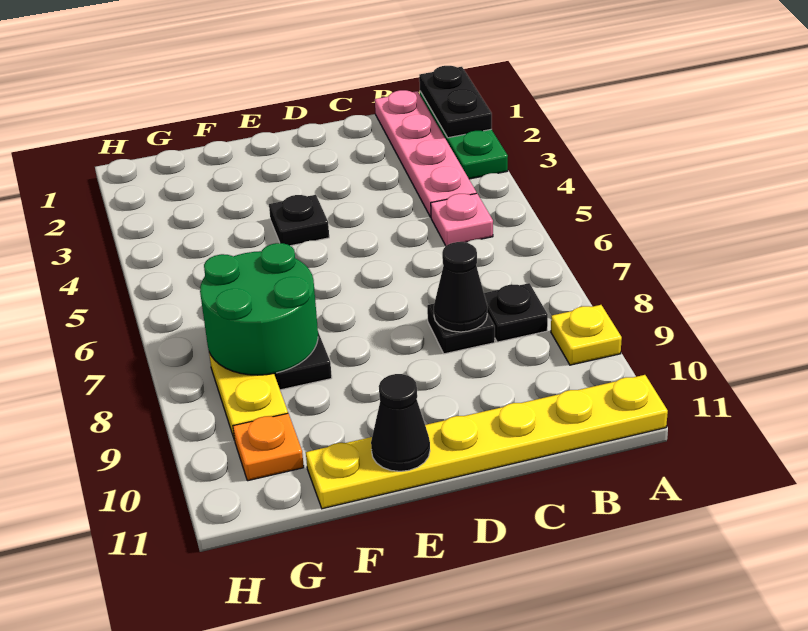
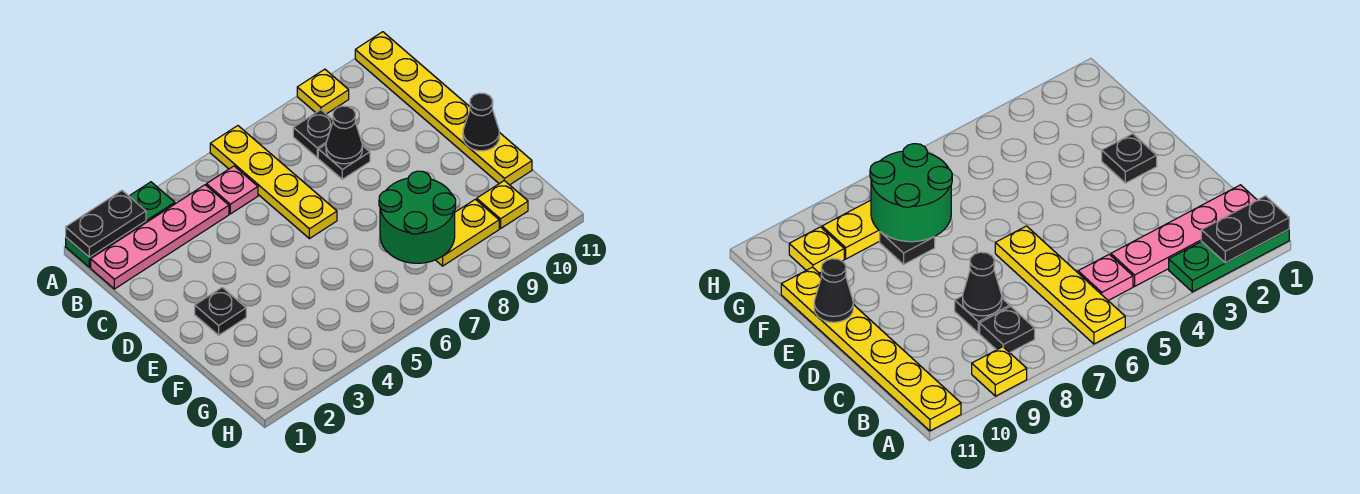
none -> yellow 1x4 plate [210,126,337,239]
black 1x1 plate [269,195,329,246] -> black 1x1 plate moved to [195,287,246,335]
orange 1x1 plate [233,413,304,481] -> yellow 1x1 plate [477,181,528,228]

